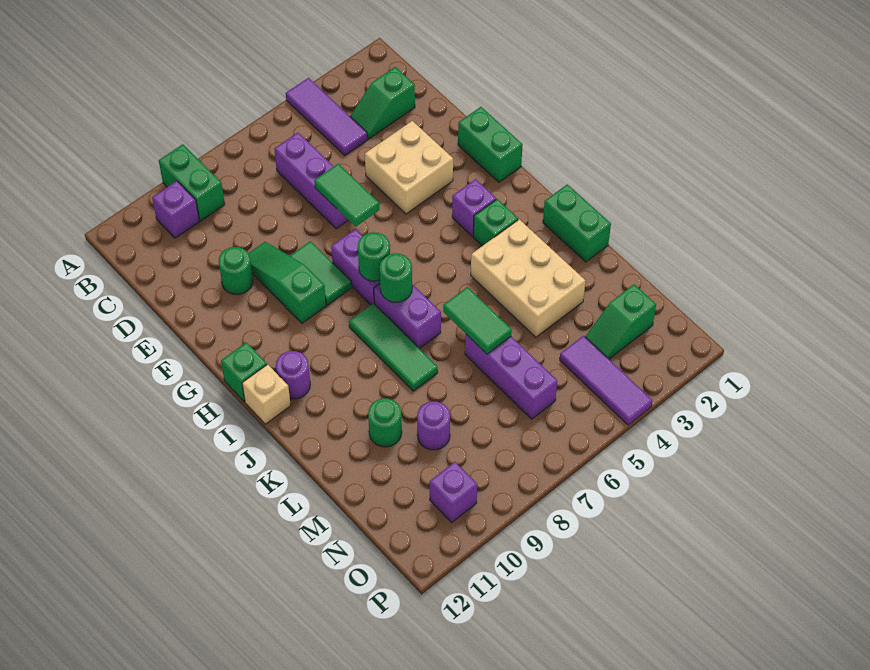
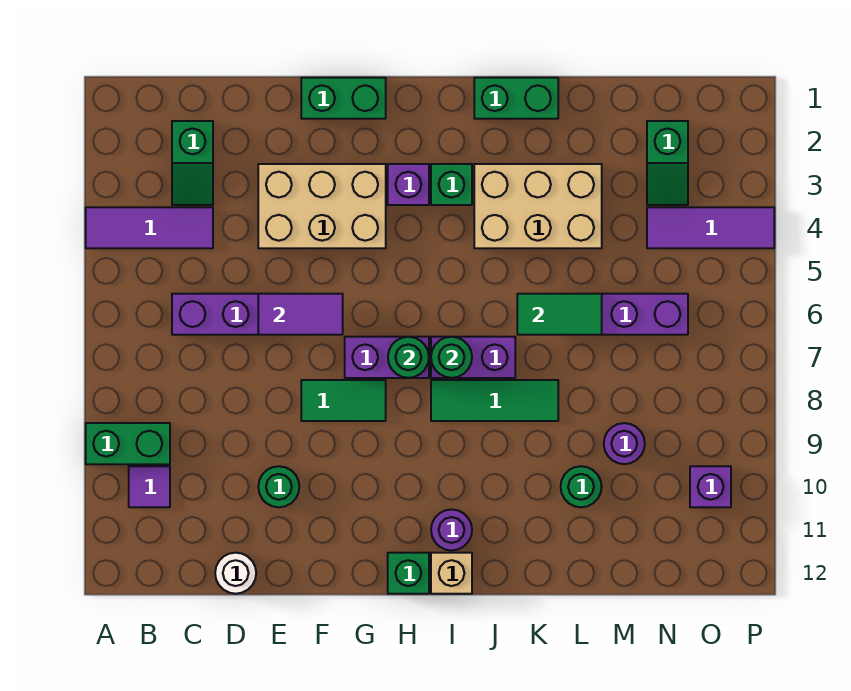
purple 1x1 brick [152,181,199,238] -> purple 1x1 tile [129,466,170,507]
none -> white 1x1 round brick [215,553,256,594]
tan 2x2 brick [365,121,453,214] -> tan 2x3 brick [258,164,386,248]
green 1x2 tile [314,164,379,226] -> purple 1x2 tile [258,294,343,335]
green 1x3 slope [248,242,326,323] -> none

